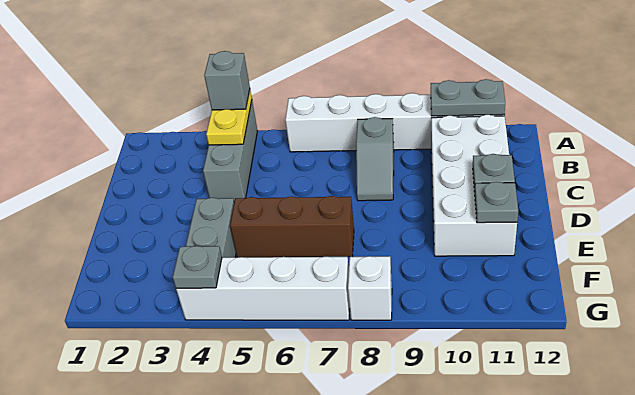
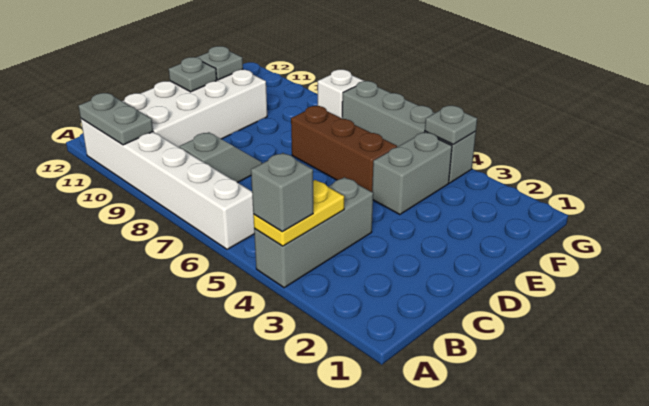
white 1x4 brick [176,256,350,320] -> grey 1x4 brick [342,81,476,183]

